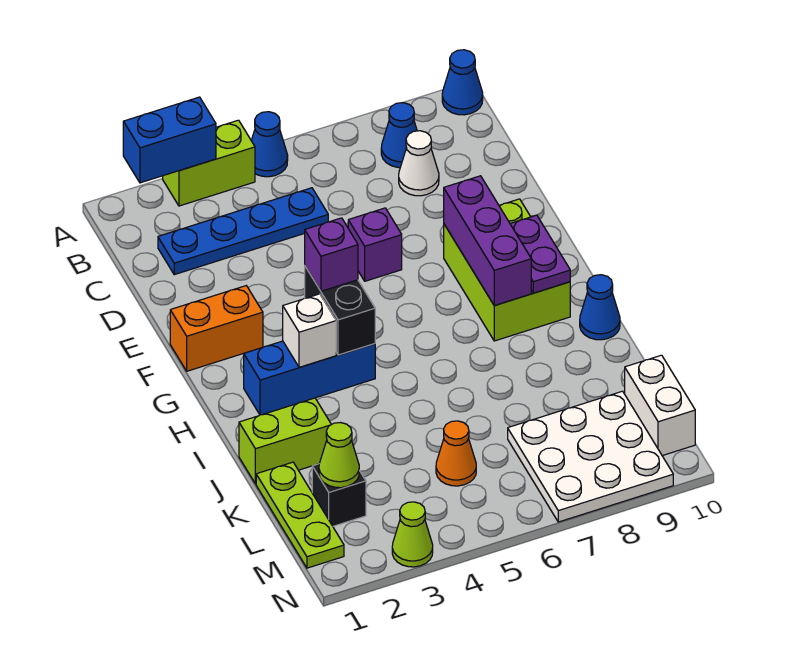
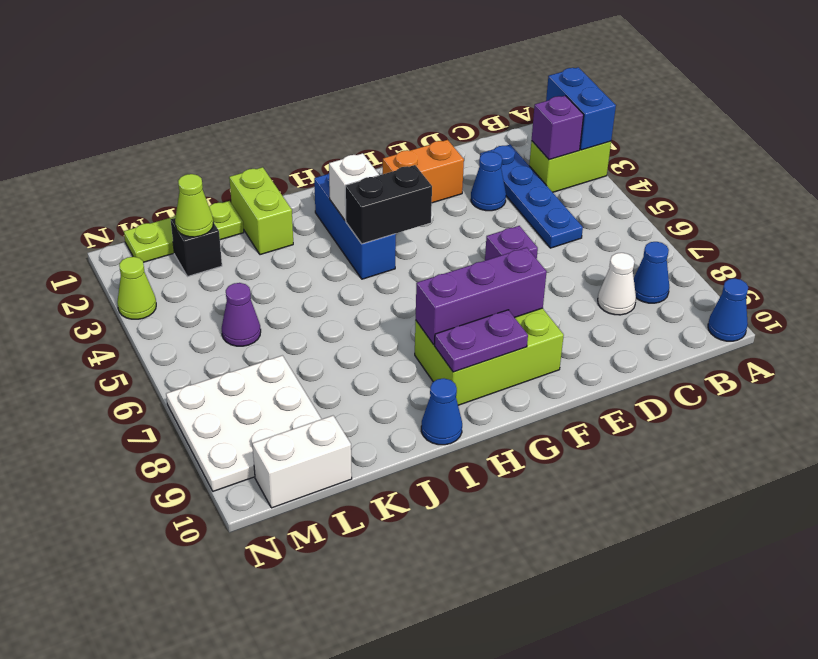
lime 1x2 brick [163,120,255,206] -> lime 1x2 brick turned to [529,141,611,192]
blue 1x1 cone [251,112,288,177] -> blue 1x1 cone moved to [471,152,506,211]
orange 1x2 brick [170,286,263,371] -> orange 1x2 brick turned to [383,140,464,203]
purple 1x1 brick [305,218,358,291] -> purple 1x1 brick moved to [532,96,584,160]
orange 1x1 cone [436,421,476,486] -> purple 1x1 cone [222,283,261,346]

